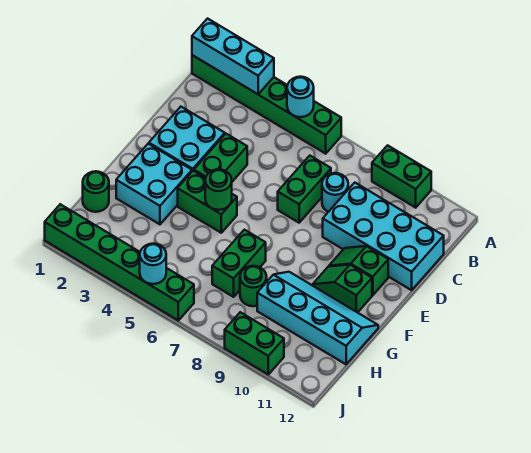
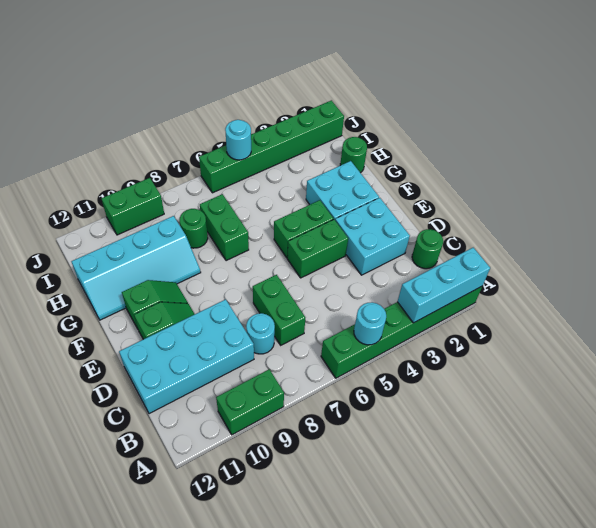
green 1x2 brick [194,134,247,182] -> green 1x2 brick turned to [287,219,348,278]
green 1x1 round brick [205,169,232,210] -> green 1x1 round brick moved to [412,229,443,269]

